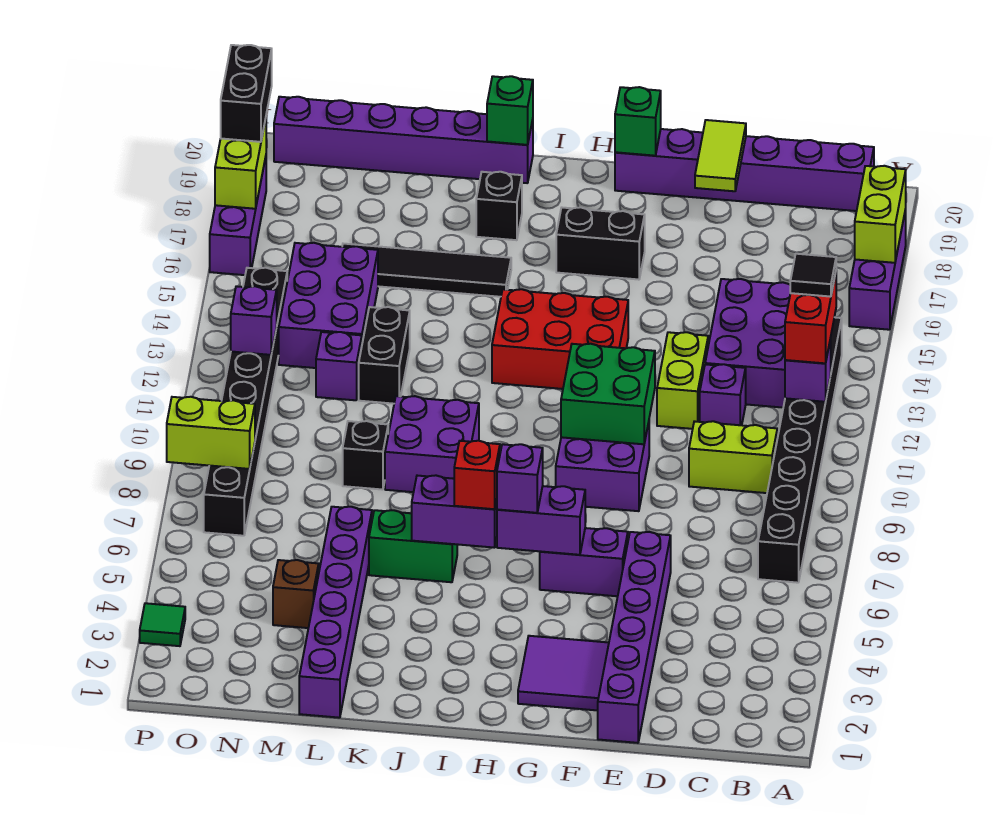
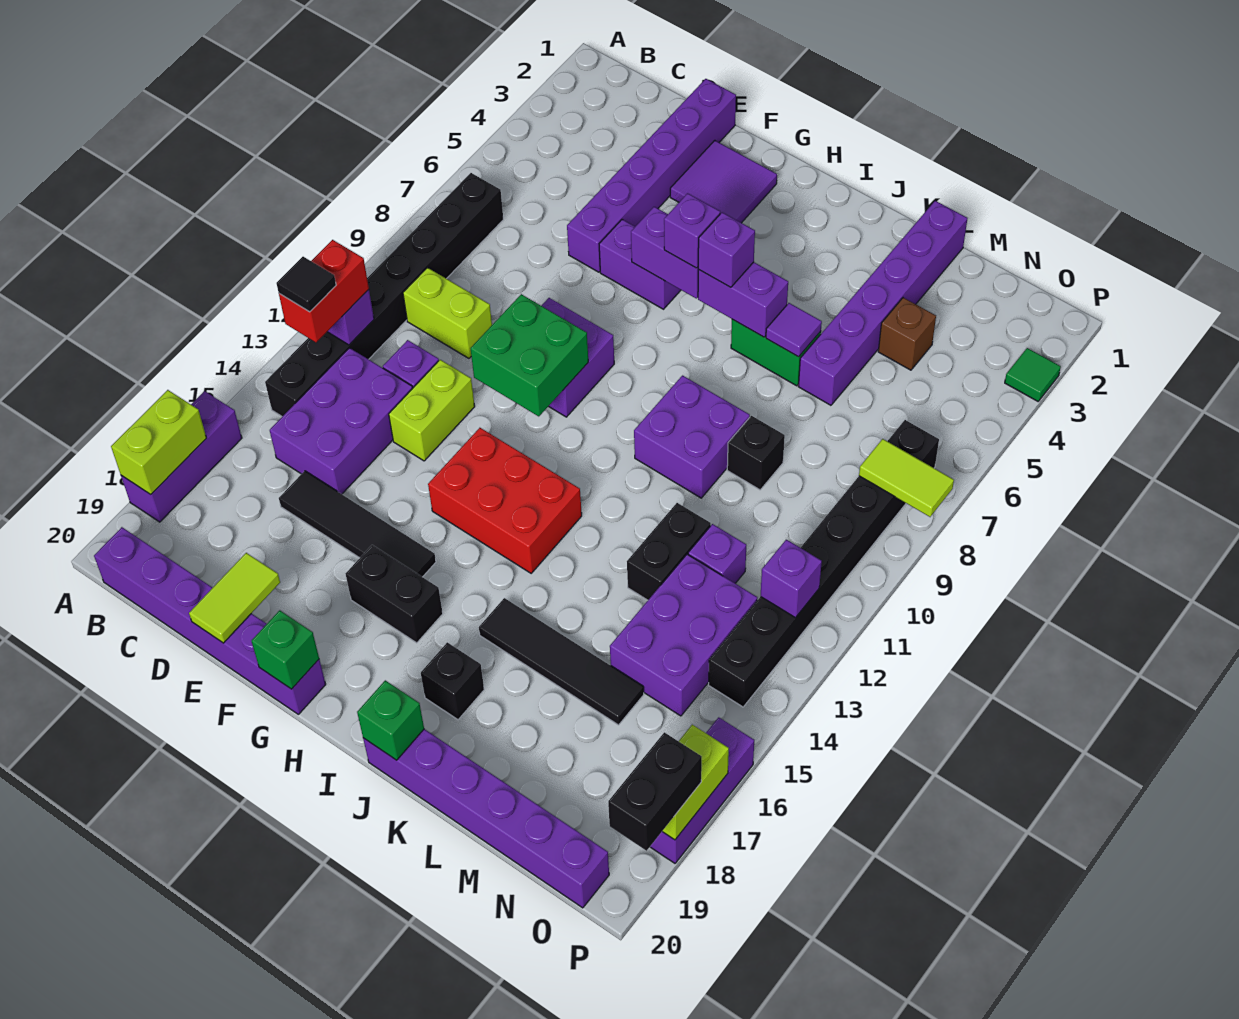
none -> black 1x4 tile [279,471,436,577]
red 1x1 brick [454,441,500,509] -> purple 1x1 brick [698,212,755,287]
none -> purple 1x1 tile [766,303,822,357]
lime 1x2 brick [167,397,255,469] -> lime 1x2 tile [859,439,954,517]

